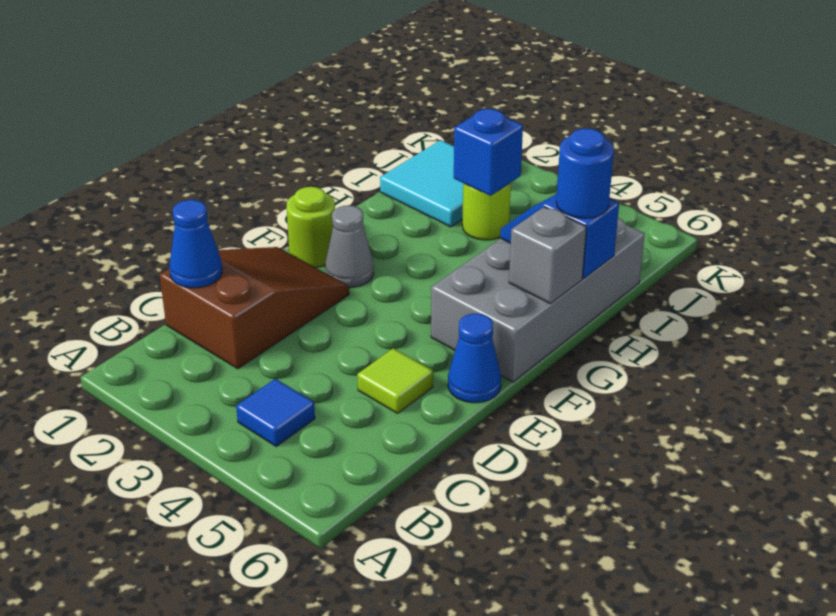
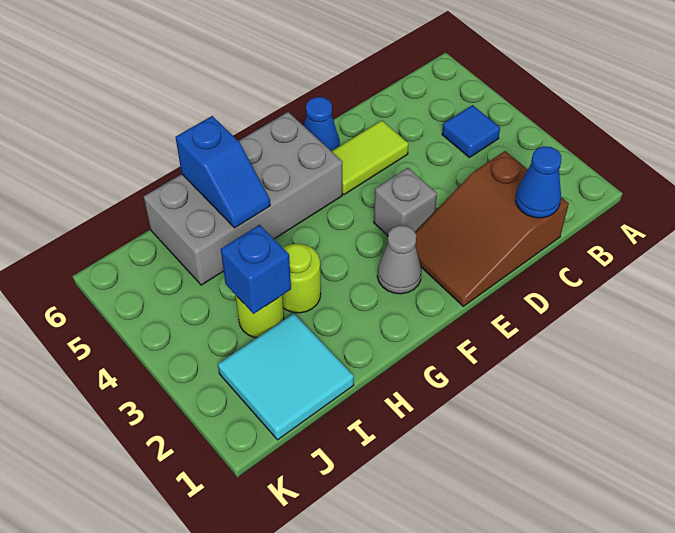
lime 1x1 tile [357,348,433,413] -> lime 1x2 tile [332,120,409,195]
lime 1x1 round brick [287,187,335,267] -> lime 1x1 round brick moved to [282,244,321,313]
grey 1x1 brick [509,207,586,304] -> grey 1x1 brick moved to [374,168,437,236]
blue 1x1 round brick [556,128,614,218] -> none

